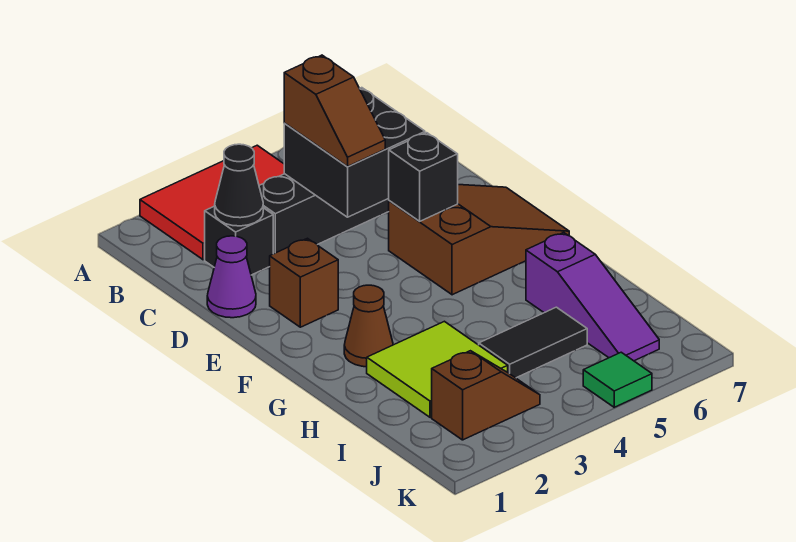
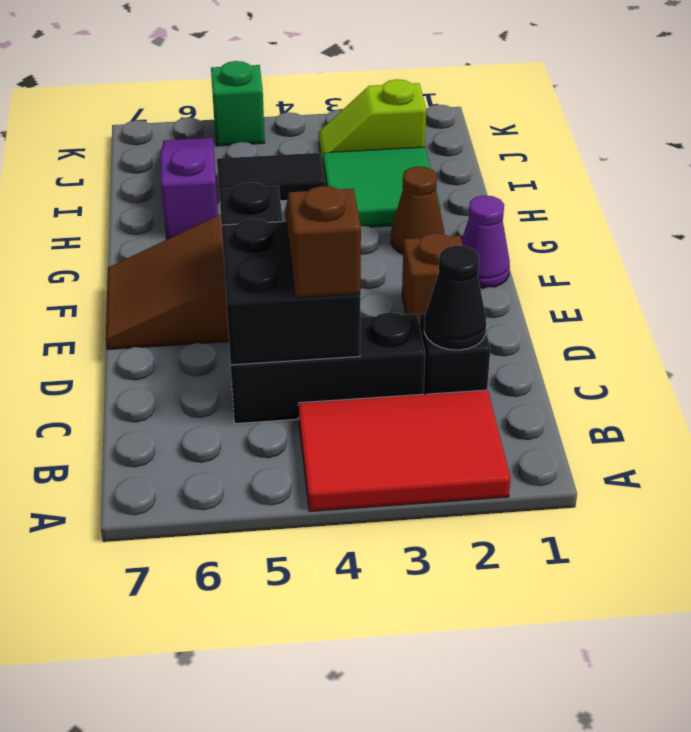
purple 1x1 cone [207,236,256,318] -> purple 1x1 cone moved to [462,195,510,288]
lime 2x2 tile [367,321,508,417] -> green 2x2 tile [323,147,440,227]
brown 1x2 slope [432,351,540,440] -> lime 1x2 slope [318,79,426,166]
green 1x1 tile [583,352,652,407] -> green 1x1 brick [211,61,265,146]

